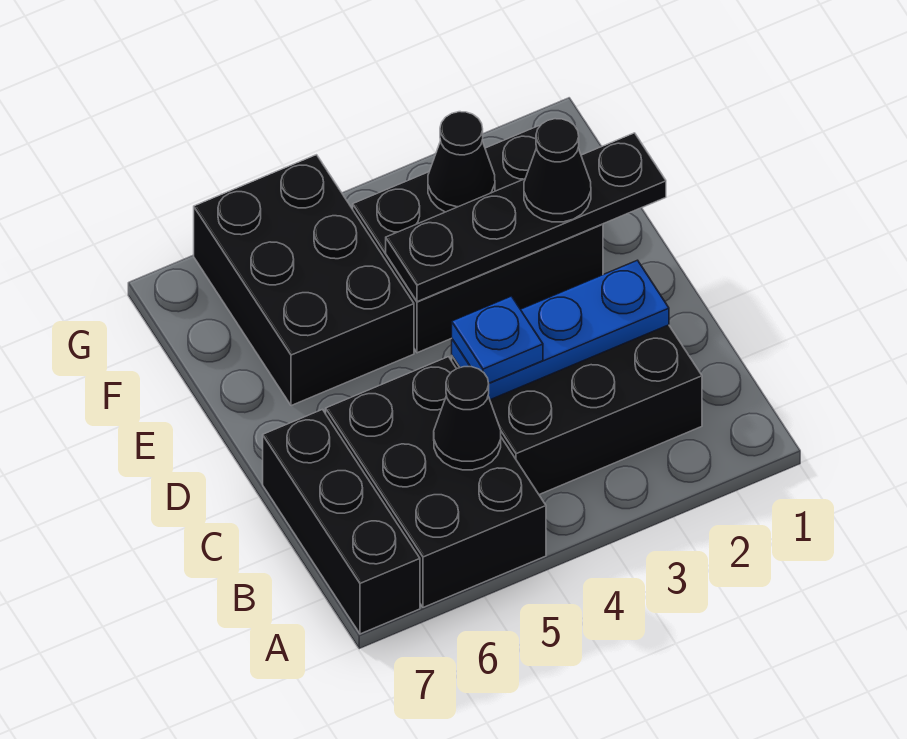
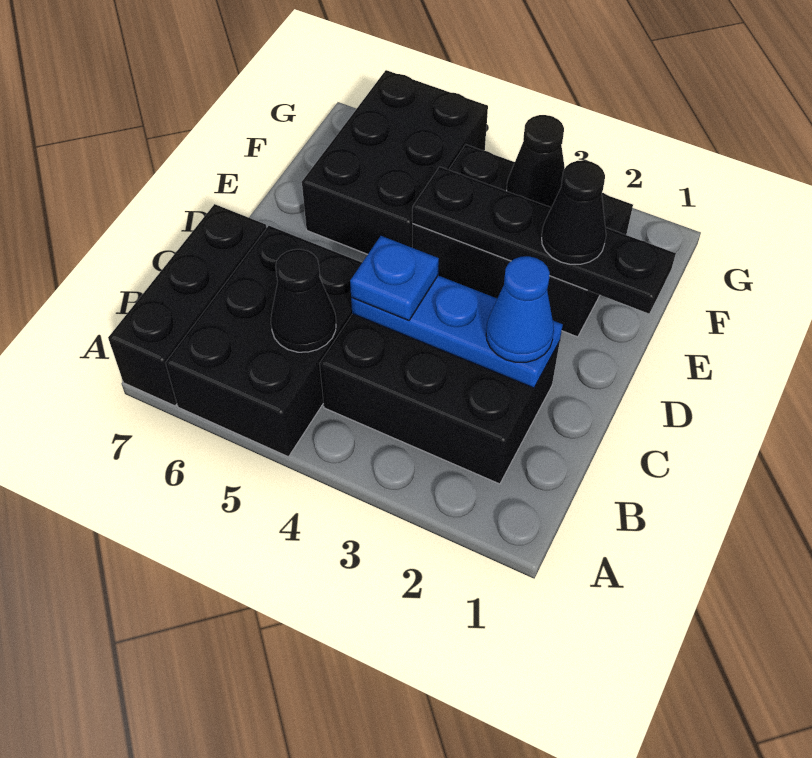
none -> blue 1x1 cone [486,256,554,362]

